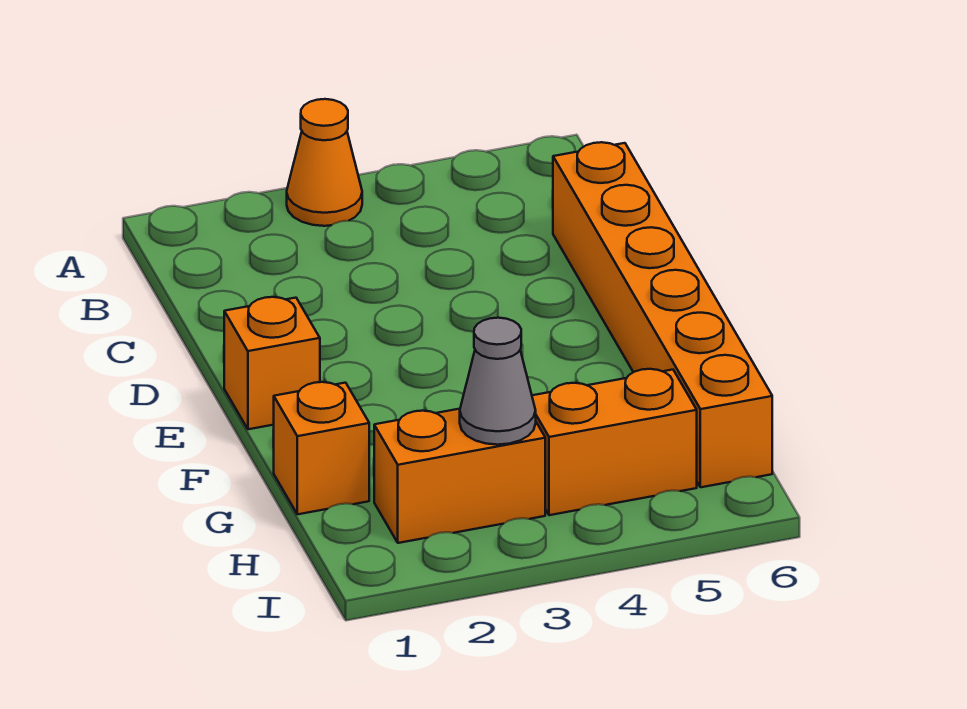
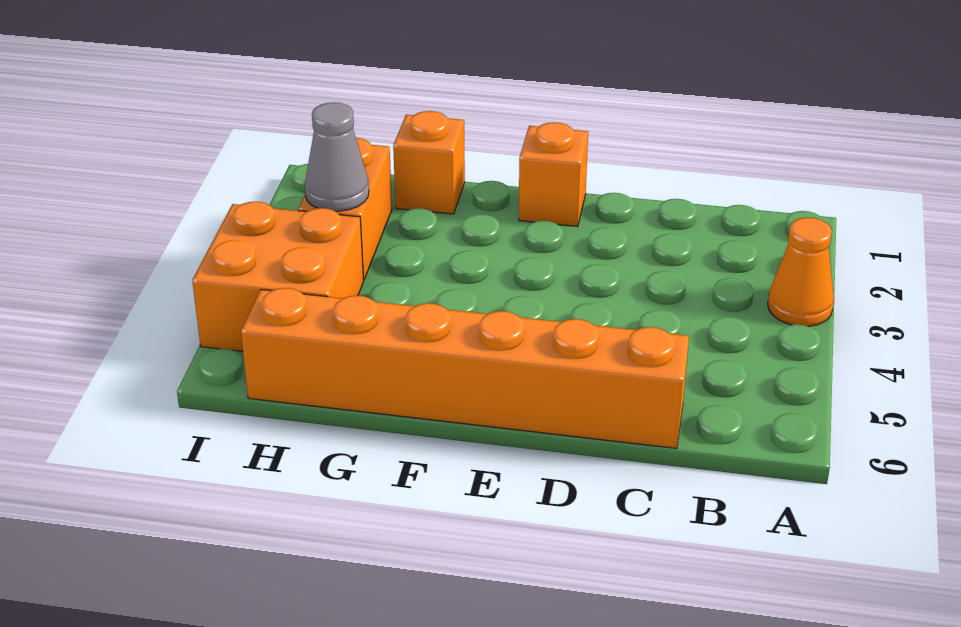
orange 1x2 brick [532,369,697,515] -> orange 2x2 brick [192,201,363,351]

